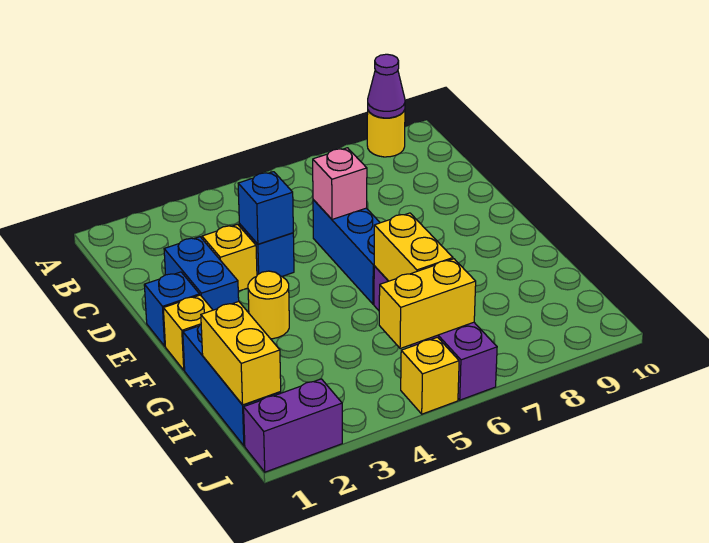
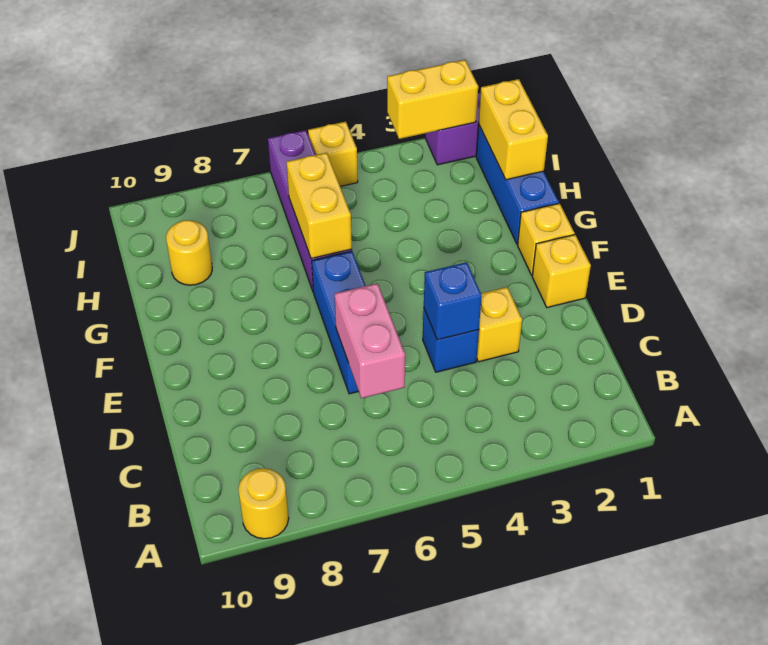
purple 1x1 cone [368,54,405,118] -> none
blue 1x2 brick [164,237,239,310] -> none
pink 1x1 brick [313,148,367,219] -> pink 1x2 brick [335,283,405,398]
blue 1x1 brick [144,272,200,346] -> yellow 1x1 brick [532,235,591,308]
yellow 1x1 round brick [248,271,289,339] -> yellow 1x1 round brick moved to [166,220,212,285]
yellow 1x2 brick [379,259,476,349] -> yellow 1x2 brick moved to [387,60,478,139]

